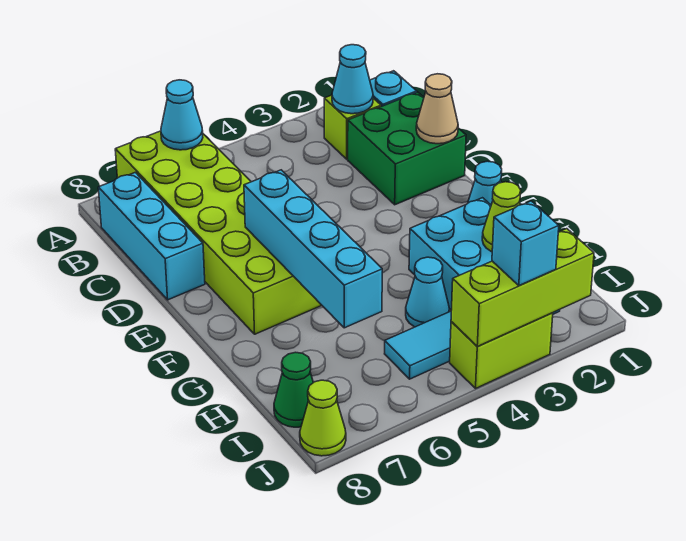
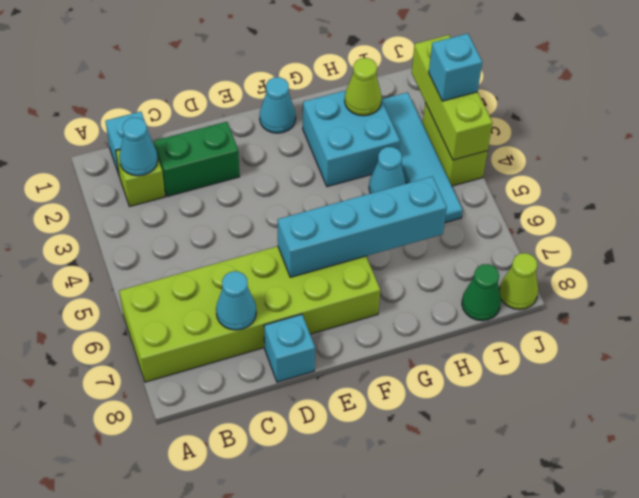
cyan 1x1 cone [161,80,203,150] -> cyan 1x1 cone moved to [216,271,256,330]
cyan 1x3 brick [98,172,205,300] -> cyan 1x1 brick [264,314,315,382]
green 2x2 brick [348,92,466,205] -> green 1x2 brick [154,122,240,196]
tan 1x1 cone [416,74,458,144] -> none

